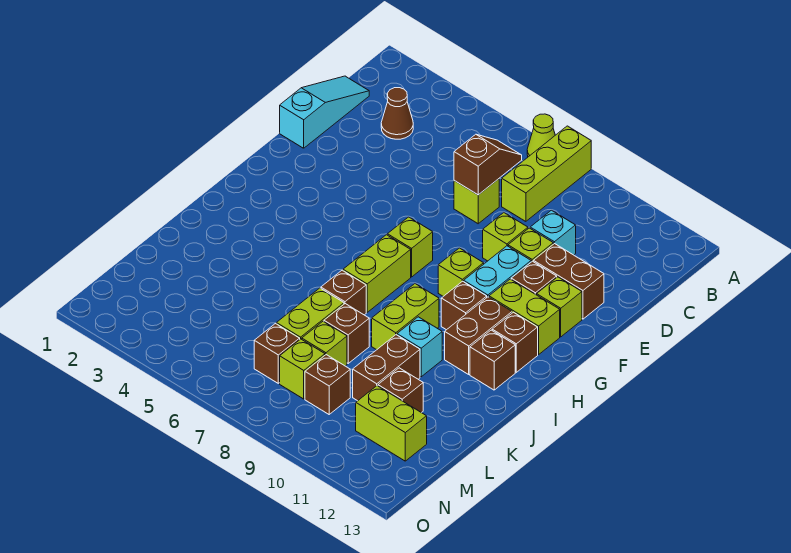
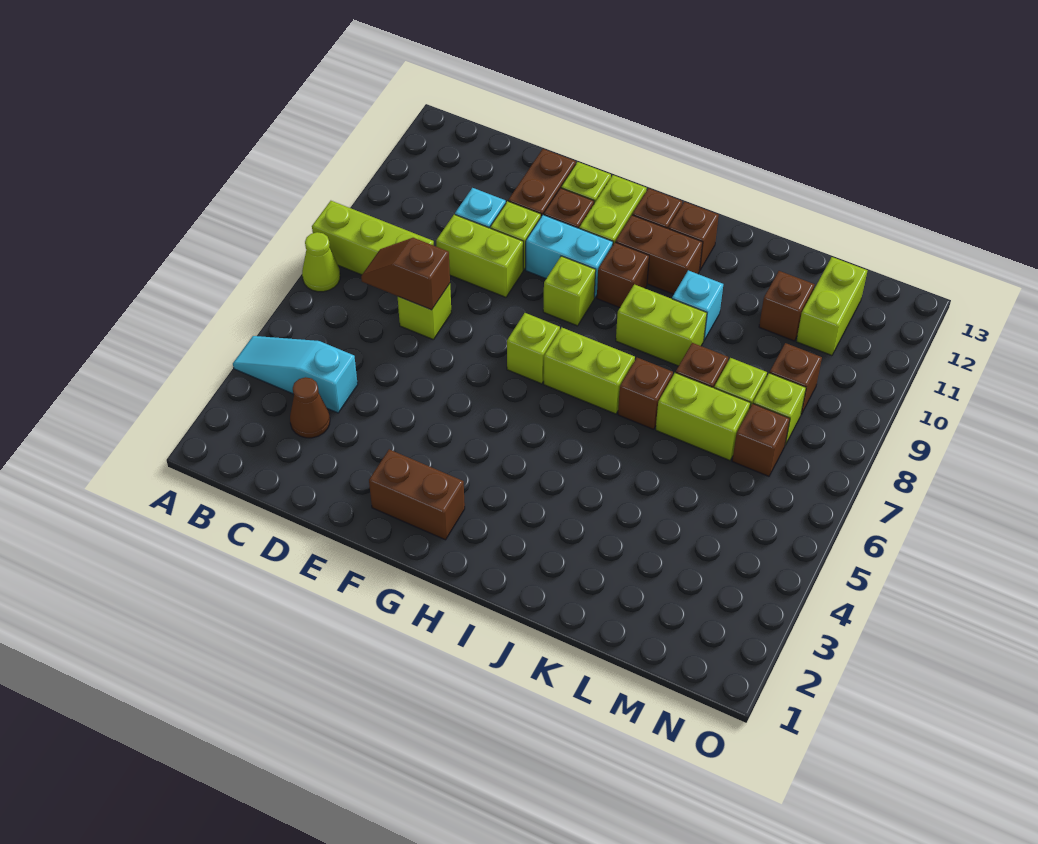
cyan 1x3 slope [280,76,369,148] -> cyan 1x3 slope moved to [233,336,358,413]
lime 1x1 brick [483,213,528,261] -> lime 1x2 brick [436,215,523,297]
brown 1x2 brick [353,335,420,401] -> brown 1x2 brick moved to [369,449,465,540]

